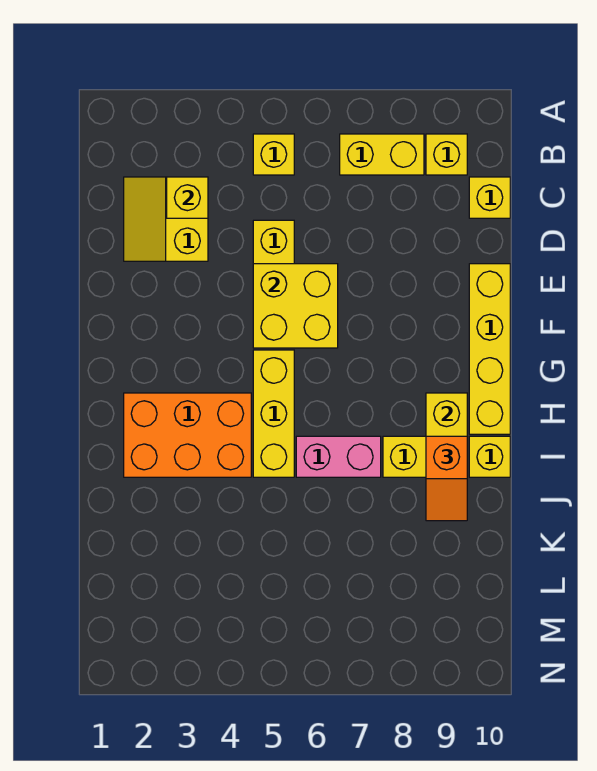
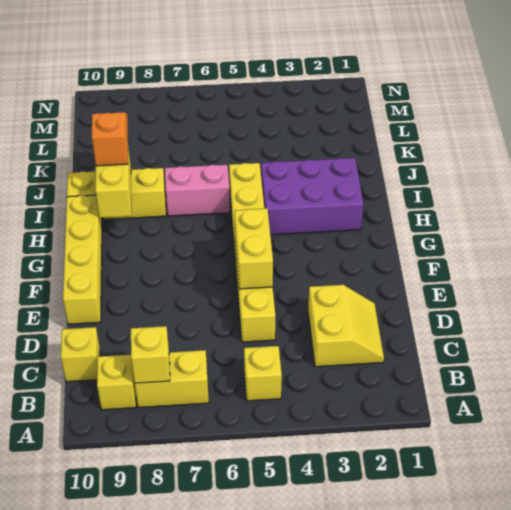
yellow 1x1 brick [167,177,208,218] -> yellow 1x1 brick moved to [131,326,170,383]
yellow 2x2 brick [253,264,338,348] -> yellow 1x2 brick [235,208,273,289]
orange 2x3 brick [124,393,251,477] -> purple 2x3 brick [261,158,363,235]

